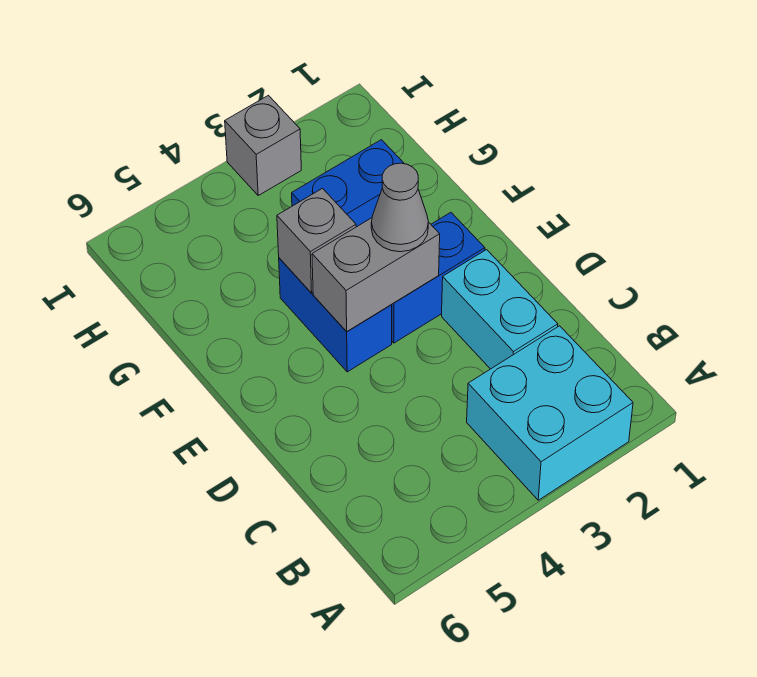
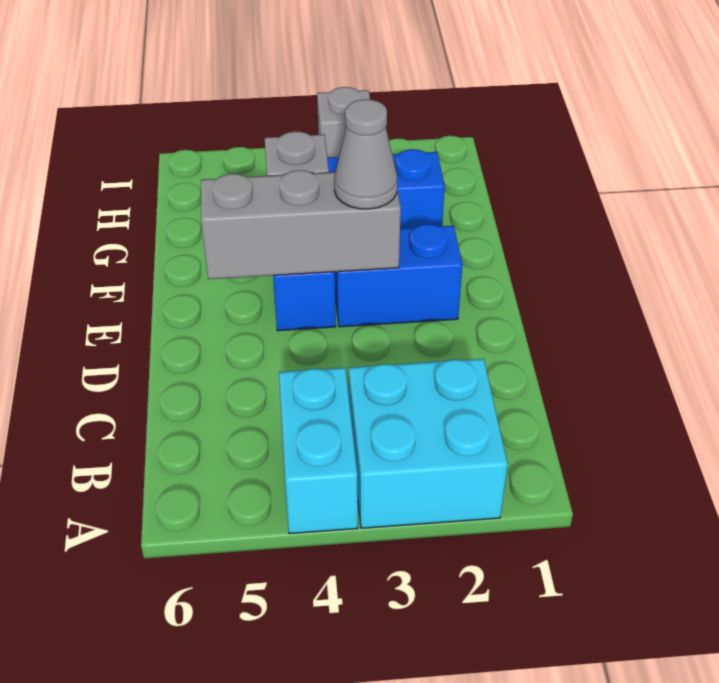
cyan 1x2 brick [442,250,558,369] -> cyan 1x2 brick moved to [279,368,358,534]
grey 1x2 brick [312,218,440,332] -> grey 1x3 brick [201,170,401,279]

